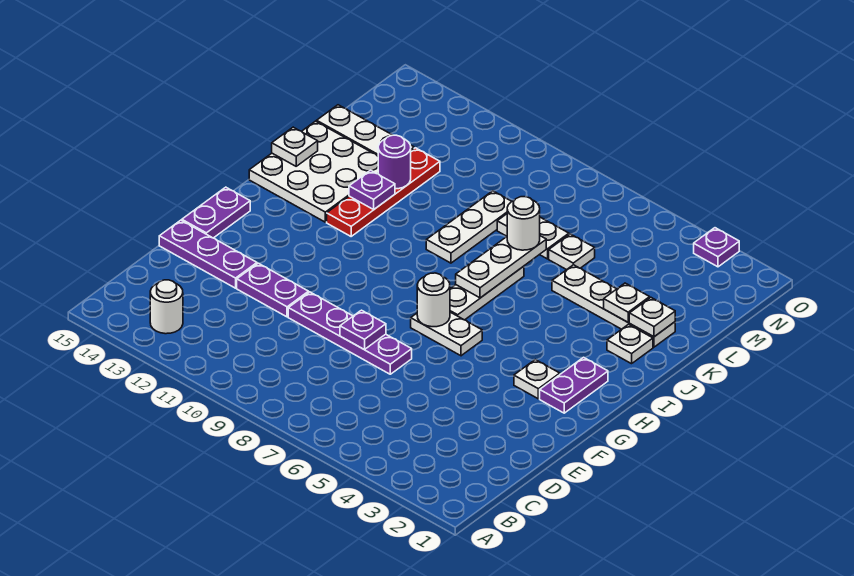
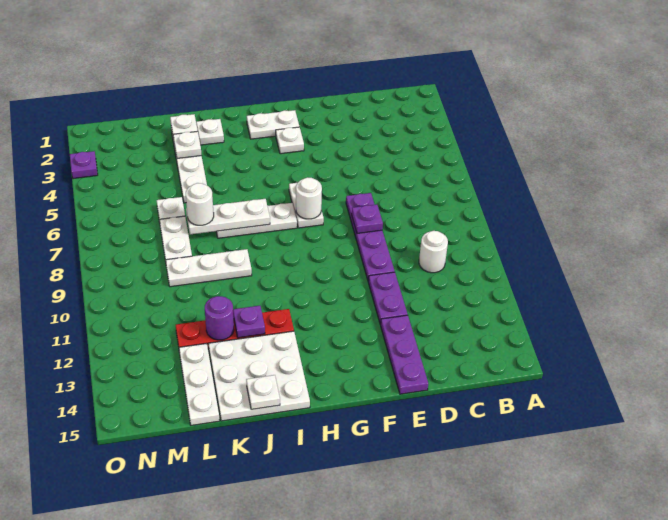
white 1x1 round brick [150,280,183,334] -> white 1x1 round brick moved to [419,231,448,273]
purple 1x2 plate [182,187,250,238] -> none
purple 1x2 plate [540,357,608,413] -> white 1x2 plate [247,110,299,139]

